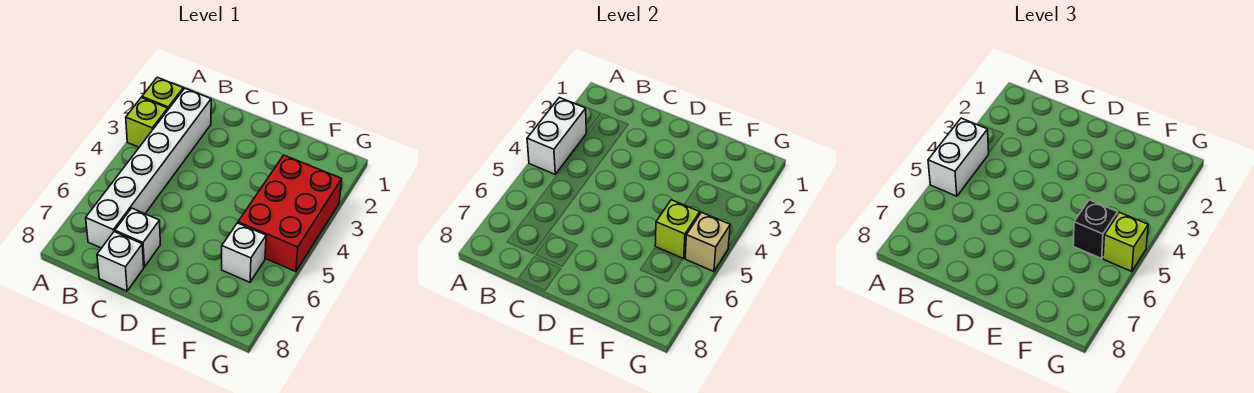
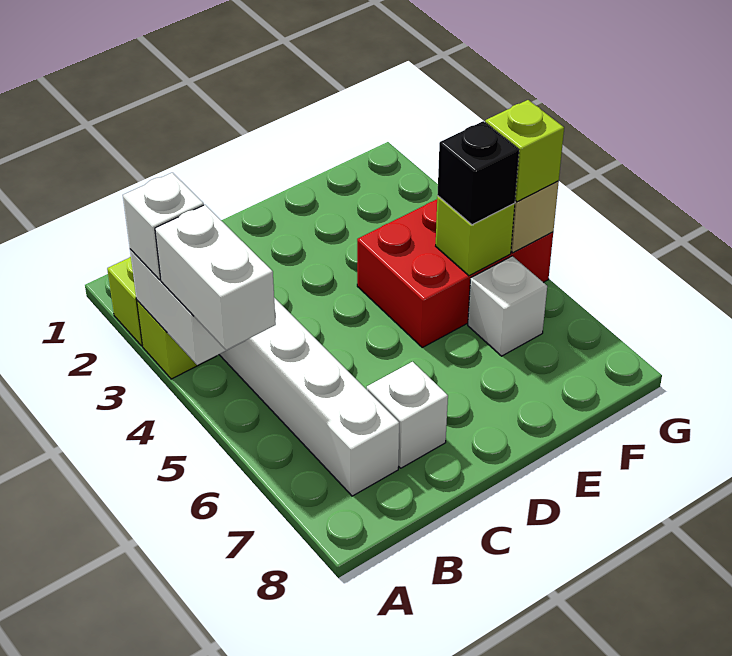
white 1x1 brick [97,232,144,291] -> white 1x1 brick moved to [123,173,204,280]
red 2x3 brick [238,155,342,272] -> red 2x3 brick turned to [357,199,553,347]

